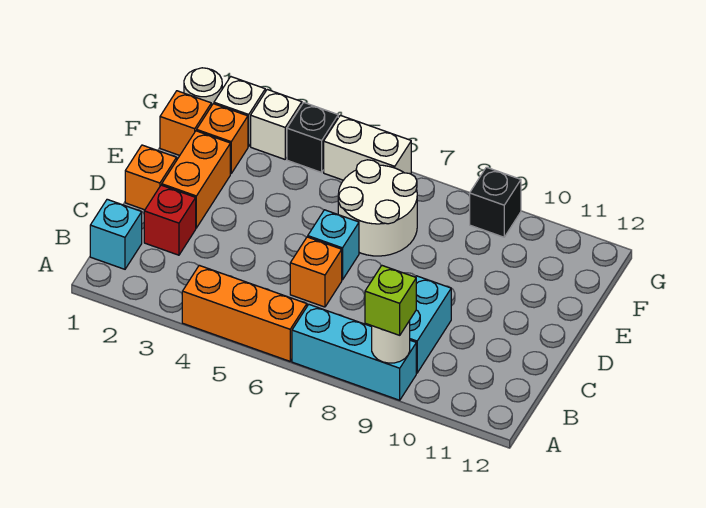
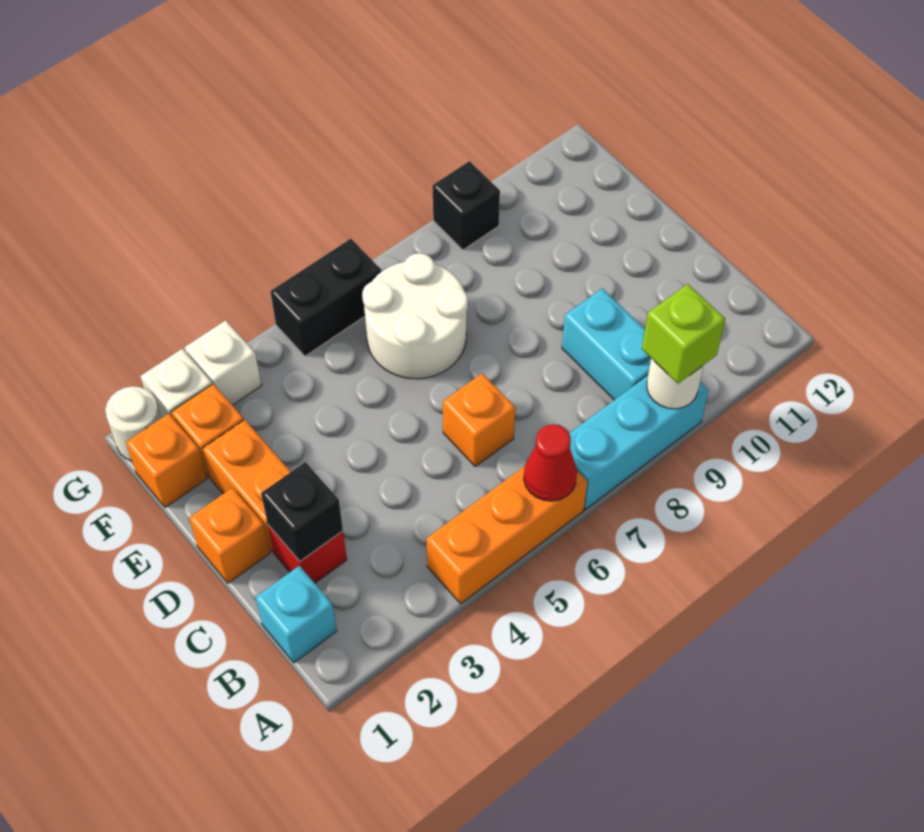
none -> red 1x1 cone [524,424,577,501]
cyan 1x1 brick [308,210,359,280] -> none
black 1x1 brick [287,103,338,172] -> black 1x1 brick moved to [261,462,343,561]
white 1x2 brick [324,115,411,180] -> black 1x2 brick [270,239,381,356]

